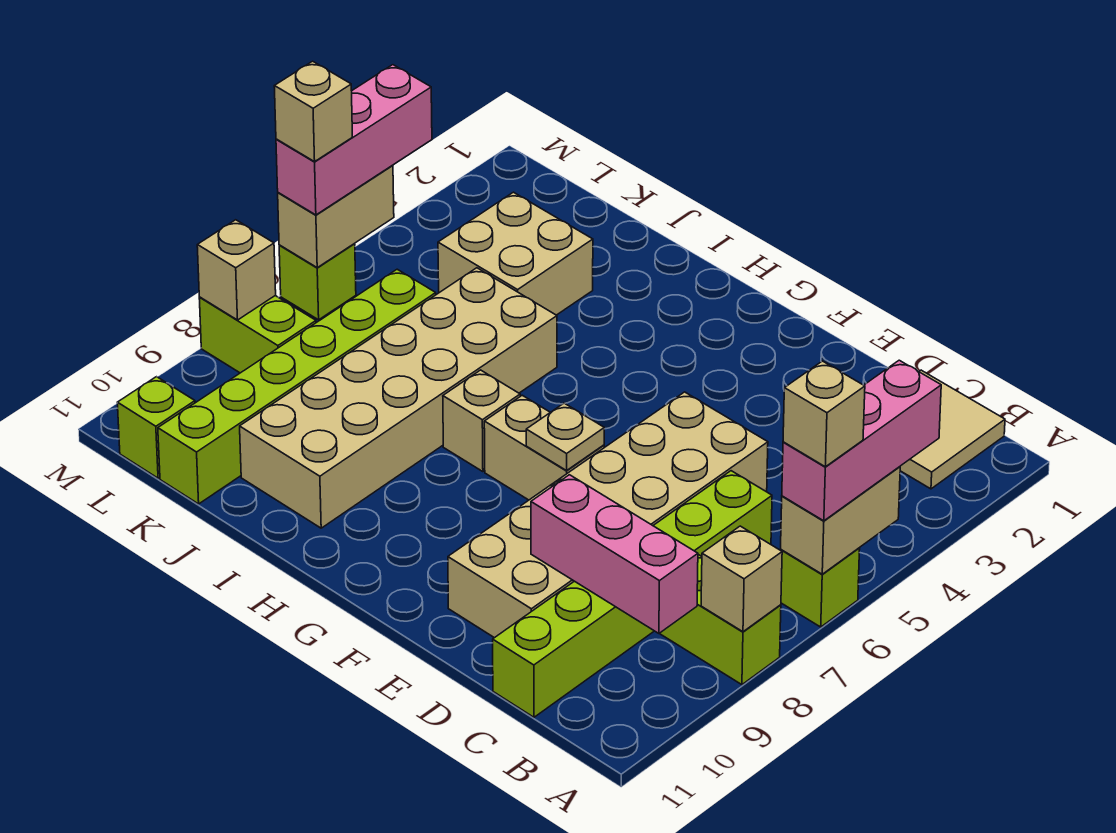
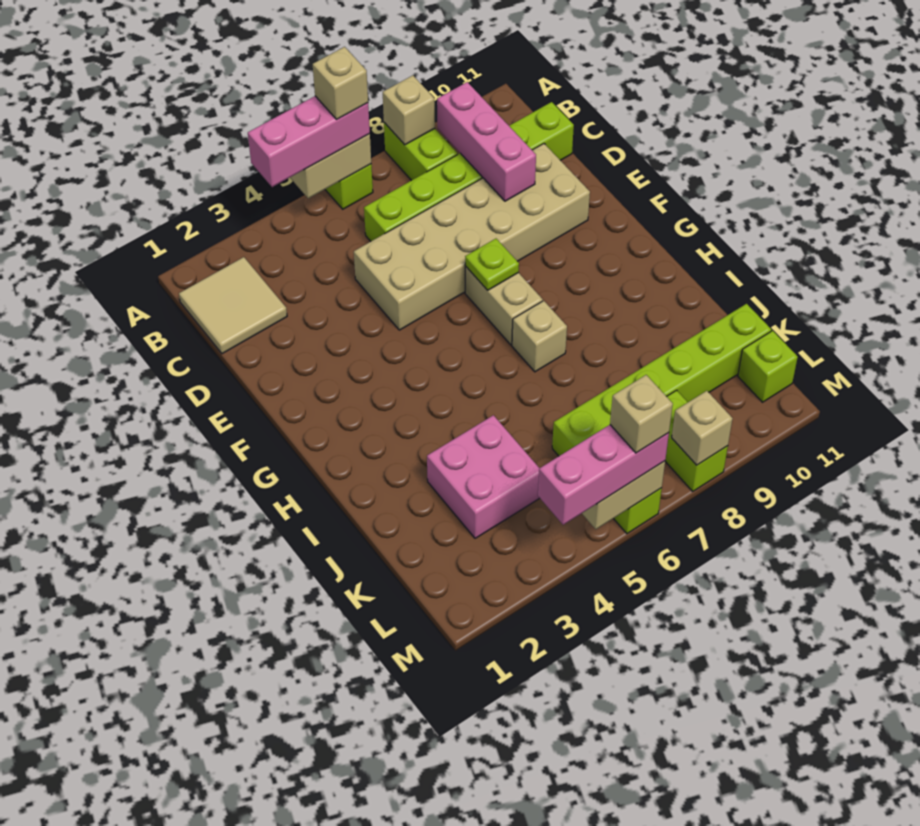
tan 1x1 plate [526,403,604,471] -> lime 1x1 plate [465,239,519,290]
tan 2x6 brick [240,268,557,528] -> none
tan 2x2 brick [438,192,593,315] -> pink 2x2 brick [427,415,539,538]

